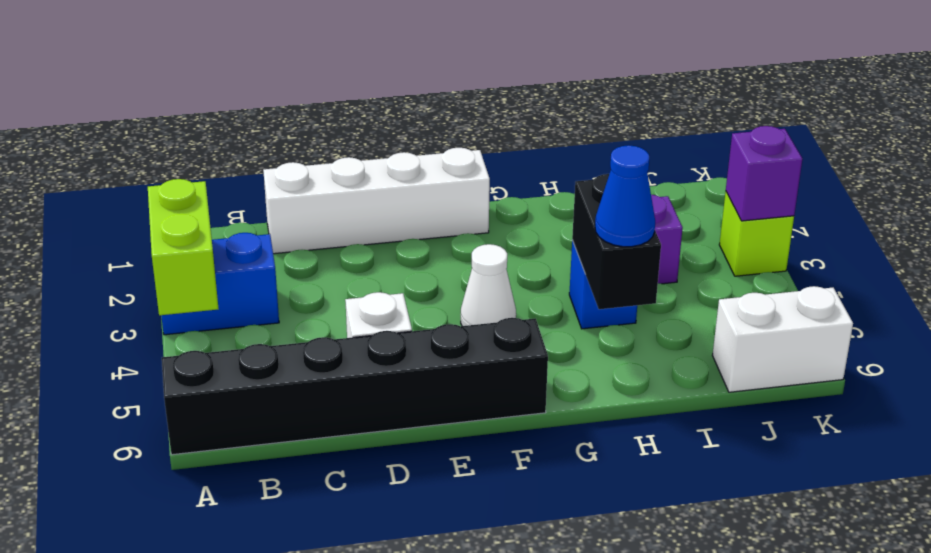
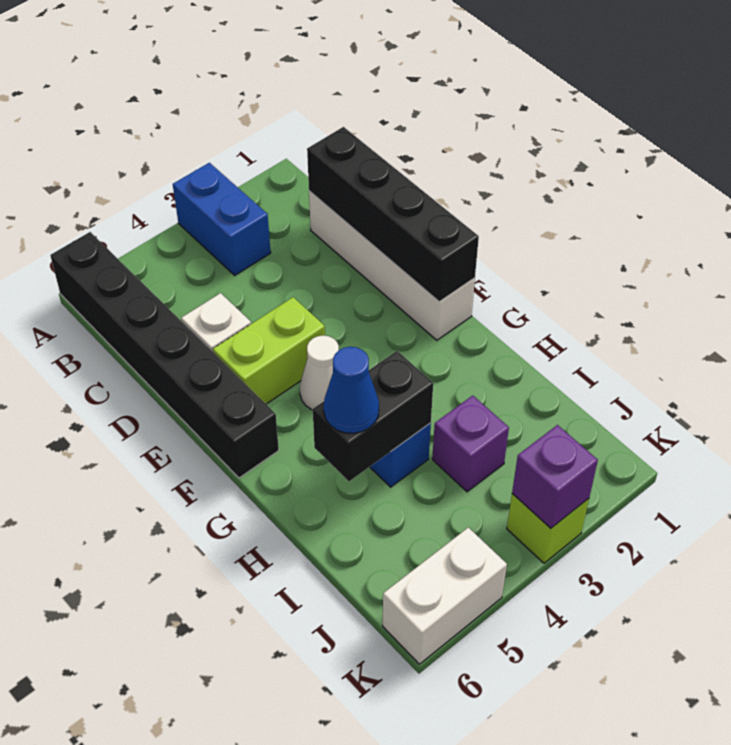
lime 1x2 brick [148,179,219,315] -> lime 1x2 brick moved to [213,297,325,404]
none -> black 1x4 brick [307,127,479,301]
white 1x2 brick [712,286,853,392] -> white 1x2 brick turned to [383,527,507,664]

